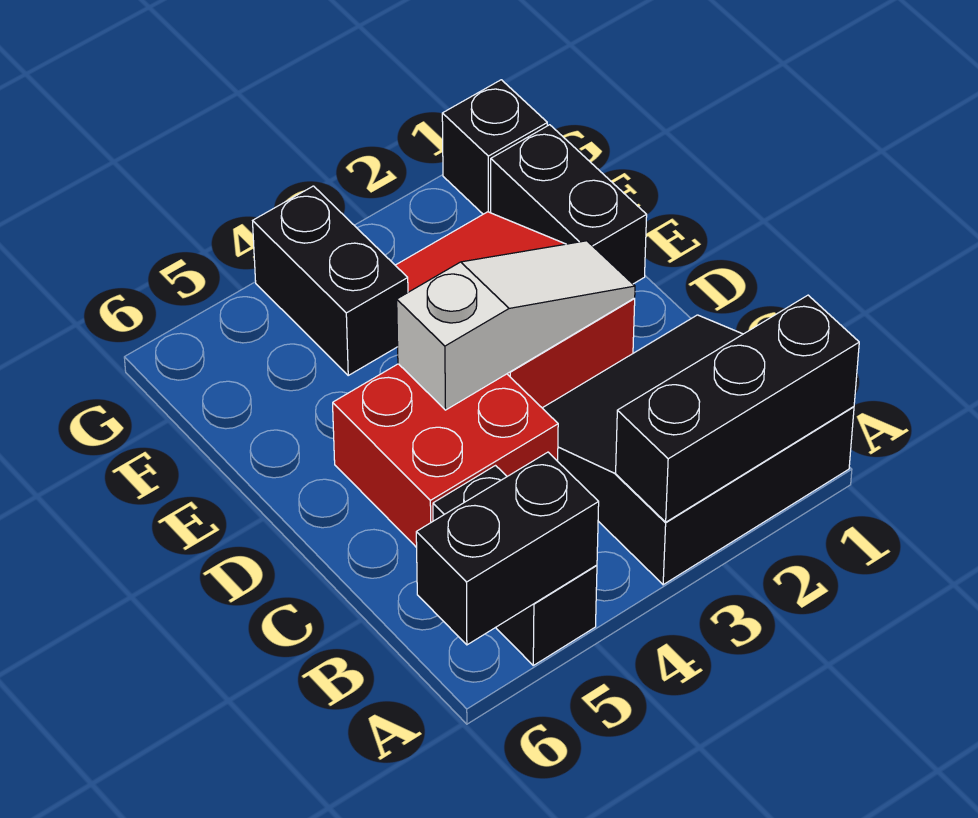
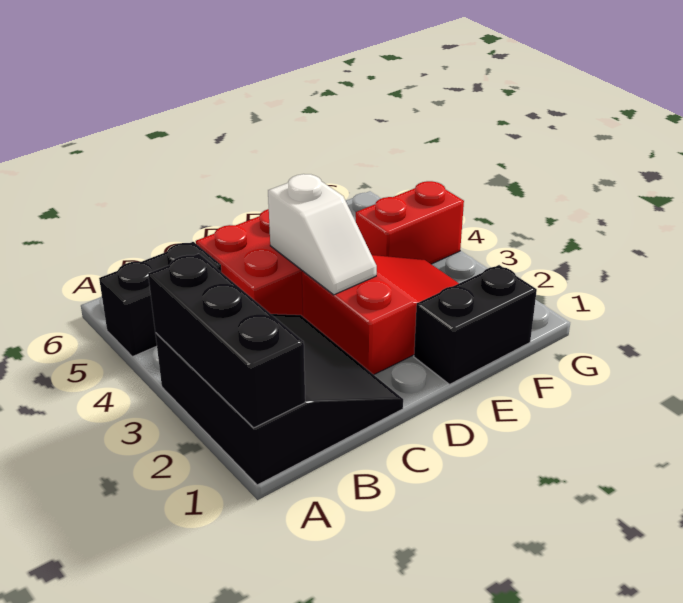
black 1x2 brick [416,452,599,645] -> none
white 1x3 slope [397,241,635,410] -> white 1x2 slope [268,174,377,295]
black 1x2 brick [253,186,408,375] -> red 1x2 brick [356,181,464,264]
black 1x1 brick [442,80,547,214] -> none

